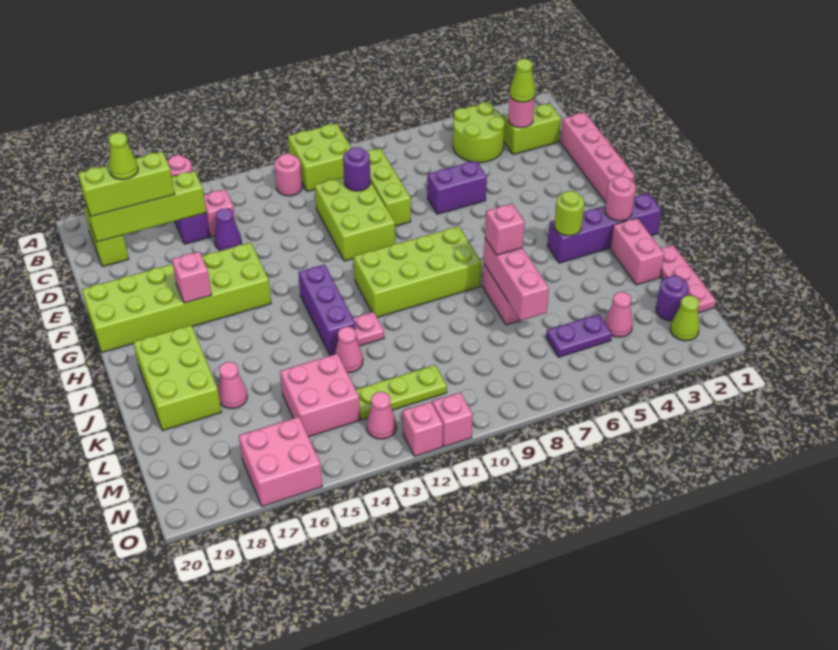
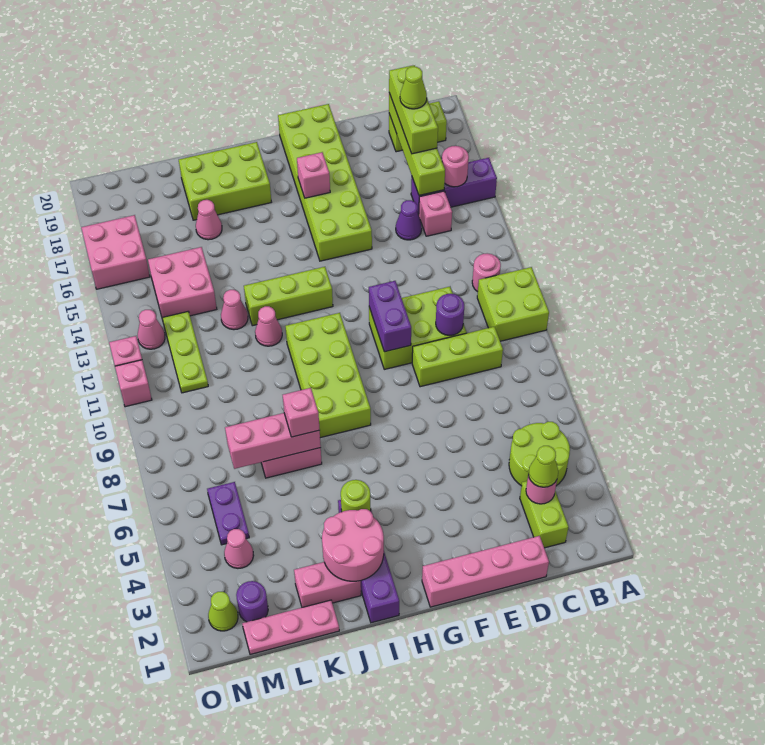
purple 1x2 brick [427,161,487,214] -> purple 1x2 brick moved to [369,281,411,352]
purple 1x3 brick [299,265,356,355] -> lime 1x3 brick [244,267,333,326]
pink 1x1 round brick [605,176,636,221] -> pink 2x2 round brick [322,509,384,581]
pink 1x1 plate [353,312,384,346] -> pink 1x1 cone [255,306,282,346]

